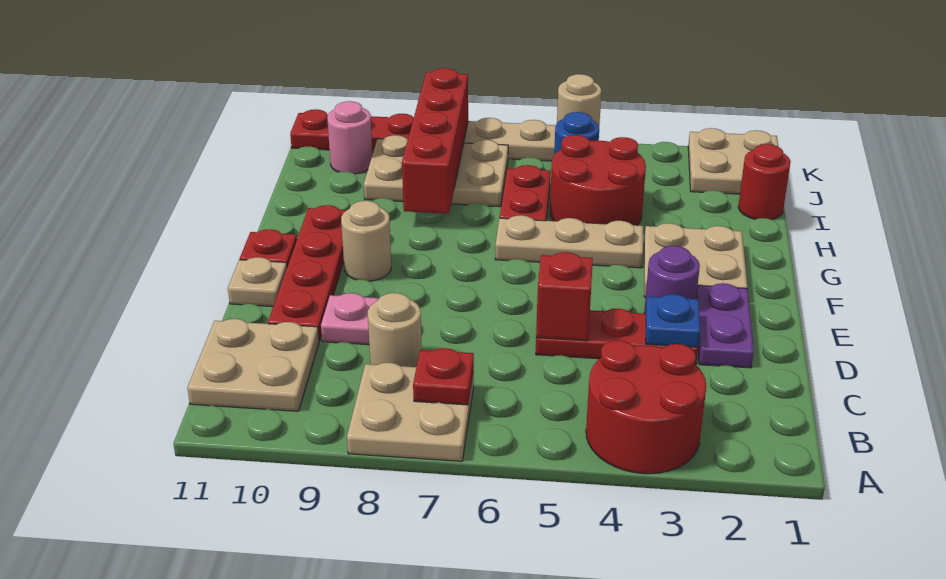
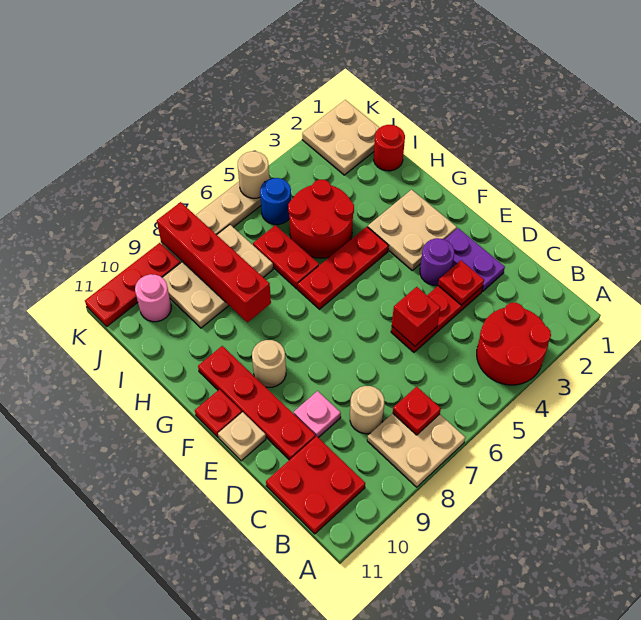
tan 2x2 plate [187,319,319,411] -> red 2x2 plate [266,436,365,534]
blue 1x1 plate [646,294,700,347] -> red 1x1 plate [438,260,484,305]
tan 1x3 plate [495,215,643,268] -> red 1x3 plate [298,227,389,309]

